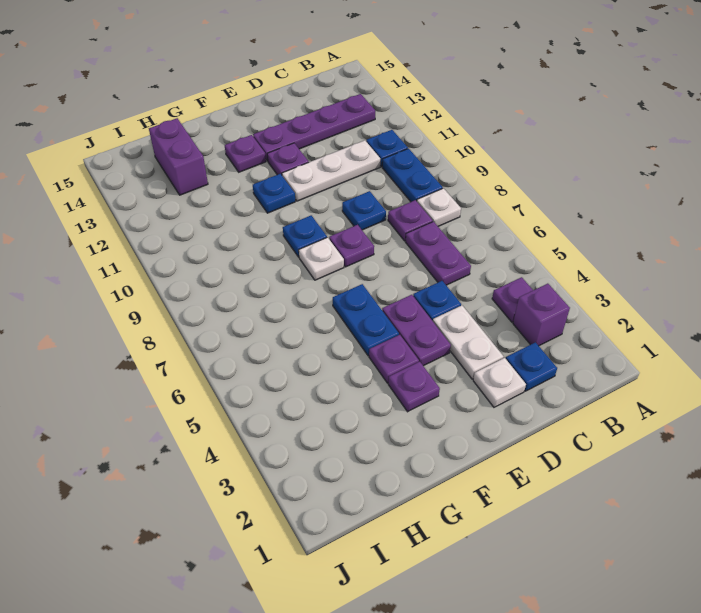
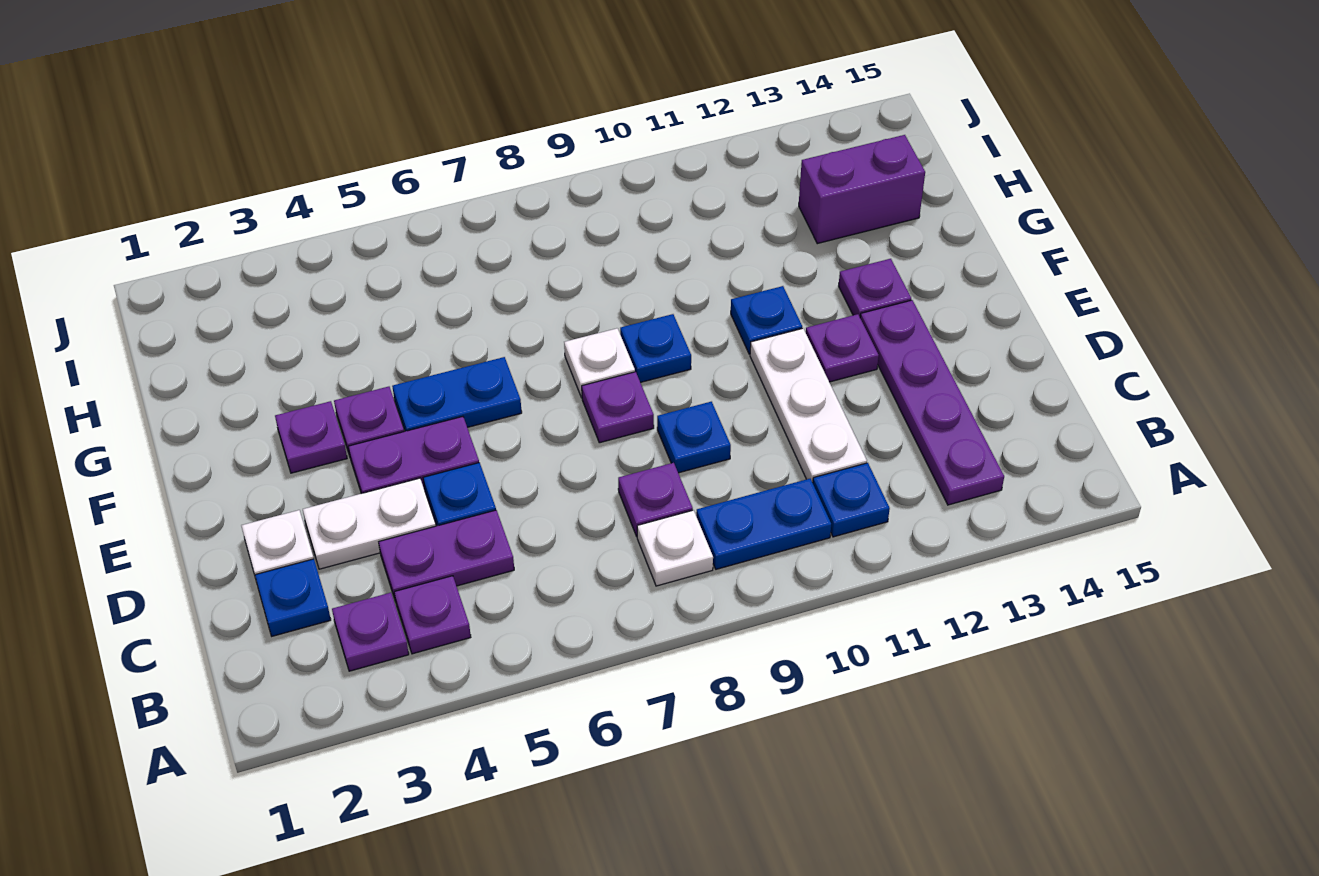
purple 1x1 brick [513,284,570,346] -> purple 1x1 plate [332,593,409,671]
purple 1x2 plate [406,222,471,285] -> purple 1x2 plate moved to [379,510,514,602]

